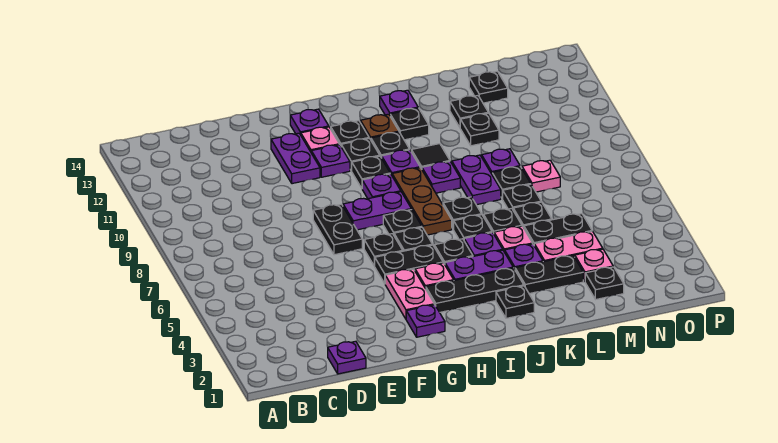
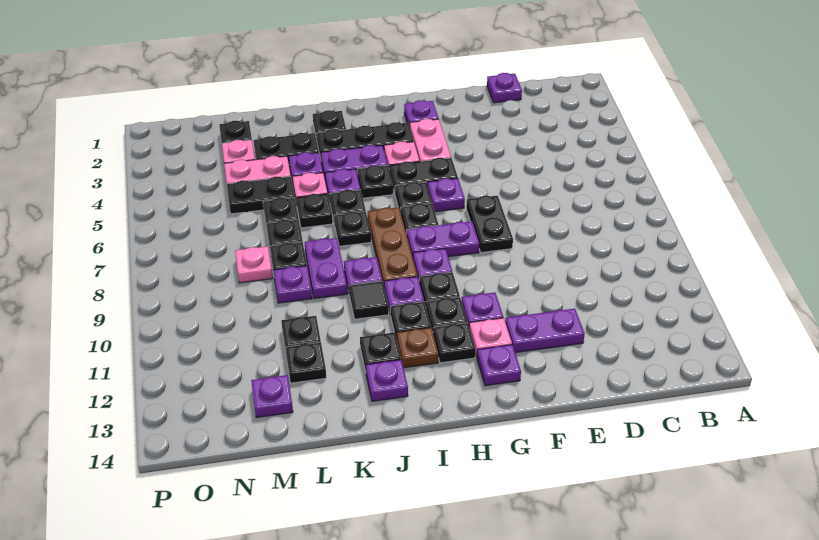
purple 1x2 plate [271,133,320,184] -> purple 1x2 plate turned to [505,309,585,353]
black 1x1 plate [364,234,402,266] -> purple 1x1 plate [427,178,465,212]
black 1x1 plate [469,71,508,103] -> purple 1x1 plate [251,375,293,418]

